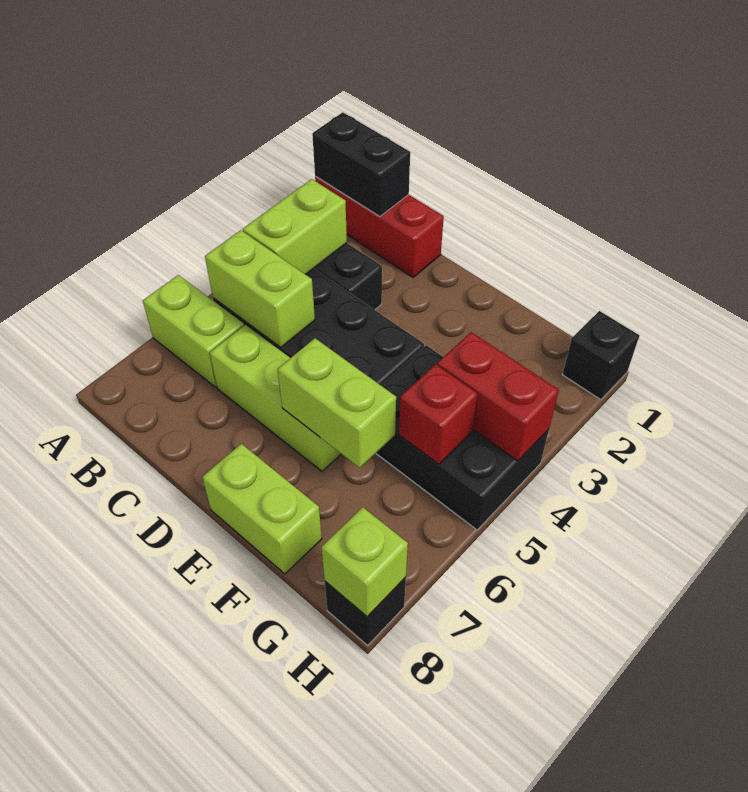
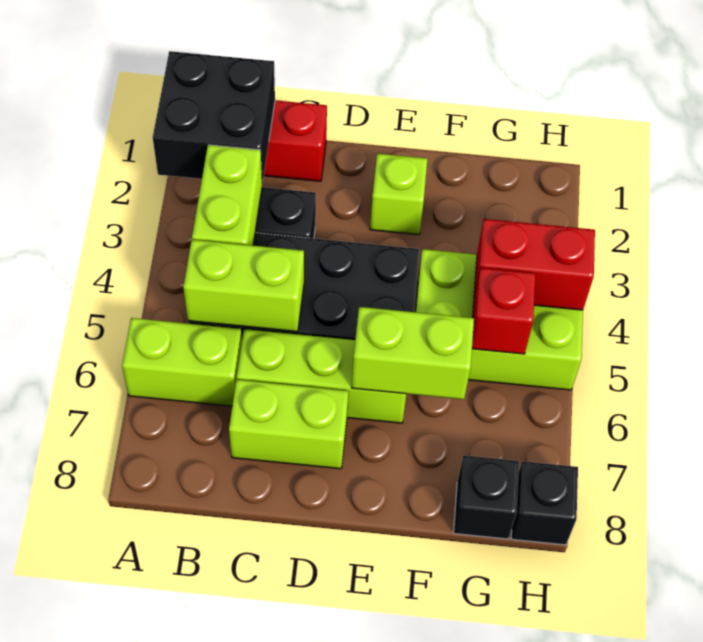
black 1x2 brick [312,112,410,217] -> black 2x2 brick [153,51,275,184]
lime 1x2 brick [202,444,322,574] -> lime 1x2 brick moved to [229,380,349,469]
black 2x3 brick [376,345,549,530] -> lime 2x3 brick [415,249,583,390]
black 1x1 brick [562,311,640,400] -> black 1x1 brick moved to [454,455,519,539]
lime 1x1 brick [322,507,408,617] -> lime 1x1 brick moved to [370,154,427,235]

